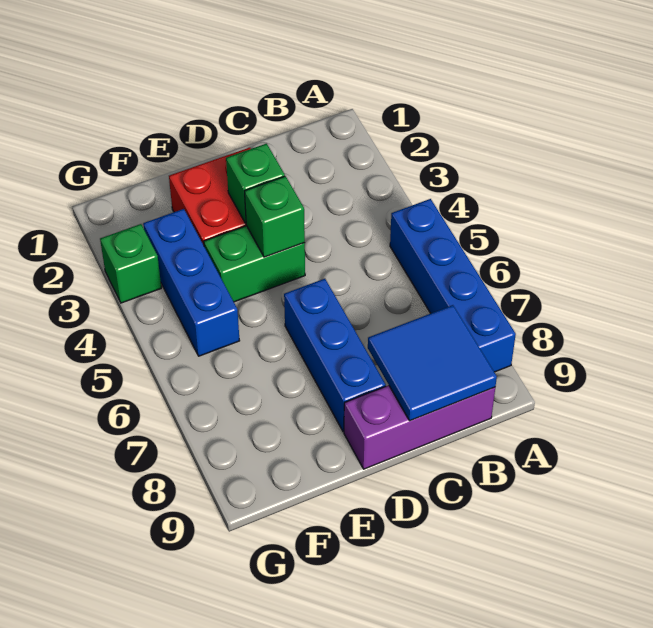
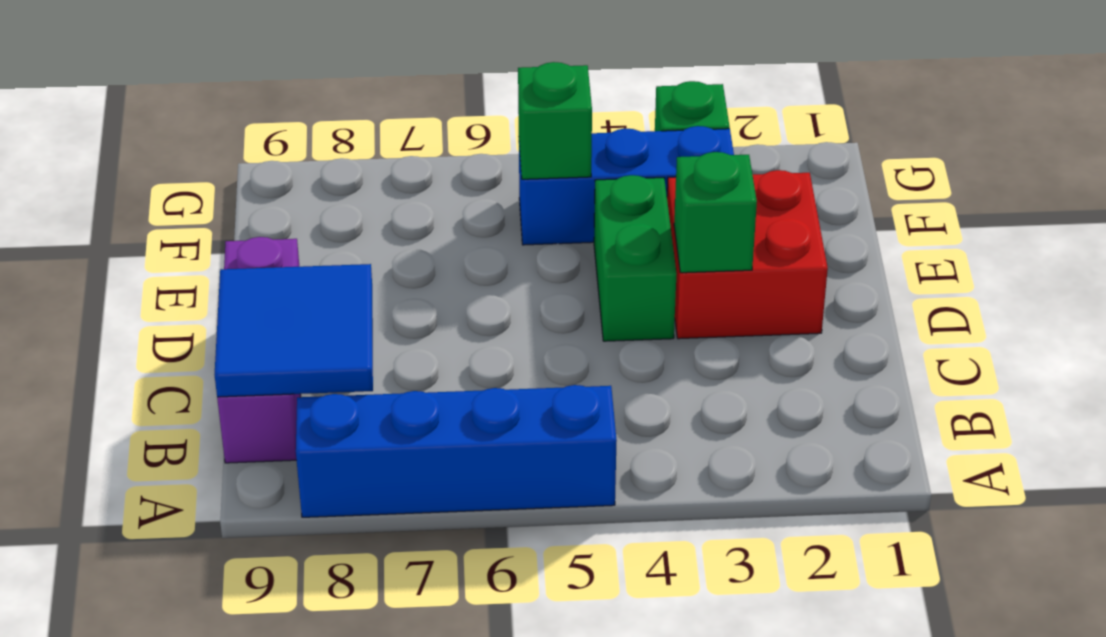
green 1x1 brick [245,176,305,257] -> green 1x1 brick moved to [518,62,592,179]
blue 1x3 brick [284,279,386,432] -> none

